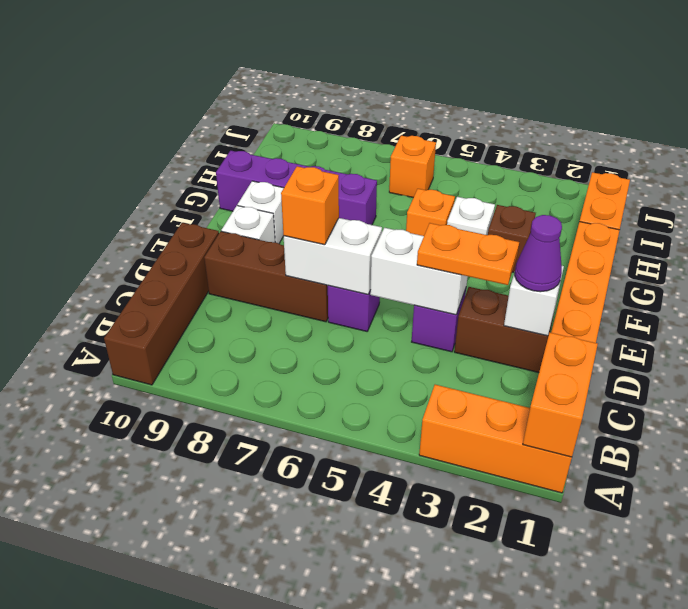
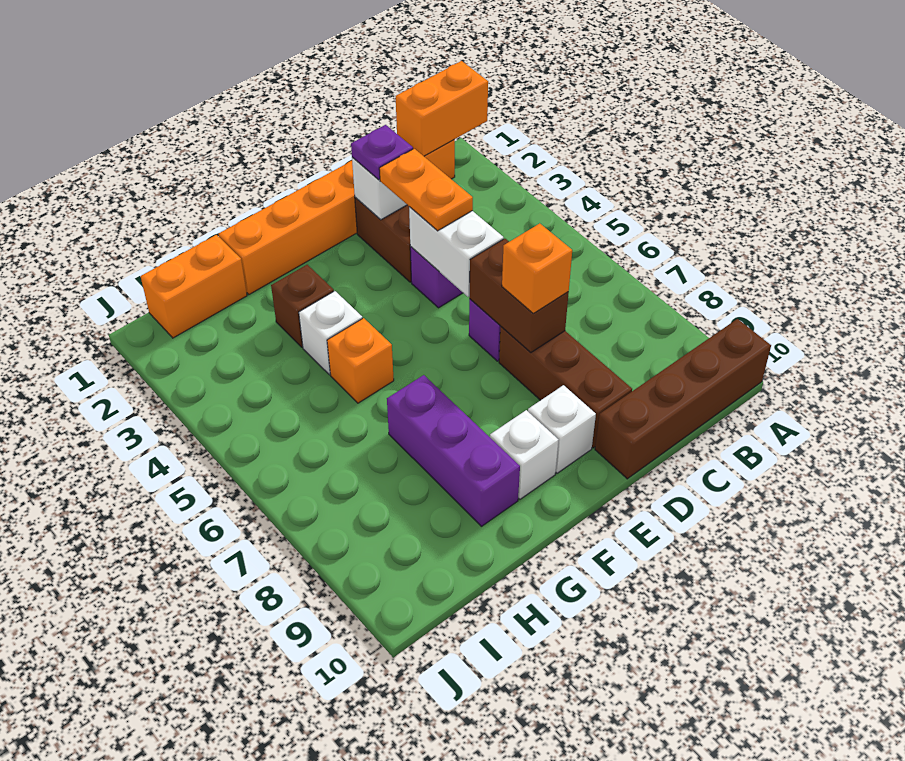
orange 1x3 brick [419,385,572,493] -> none
purple 1x1 cone [515,215,562,292] -> purple 1x1 plate [351,125,413,180]
white 1x2 brick [284,218,382,294] -> brown 1x2 brick [469,239,569,353]
purple 1x4 brick [216,151,377,225] -> purple 1x3 brick [387,375,520,526]
orange 1x1 brick [389,136,436,198] -> none

